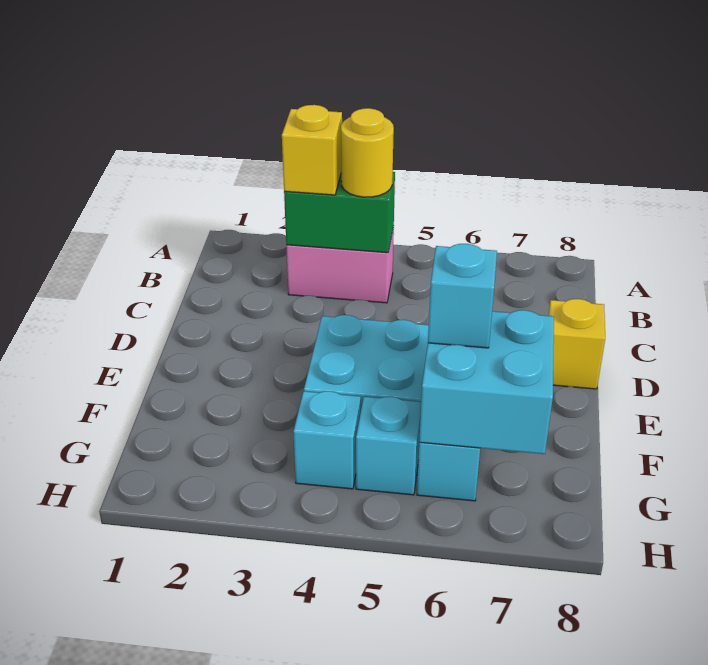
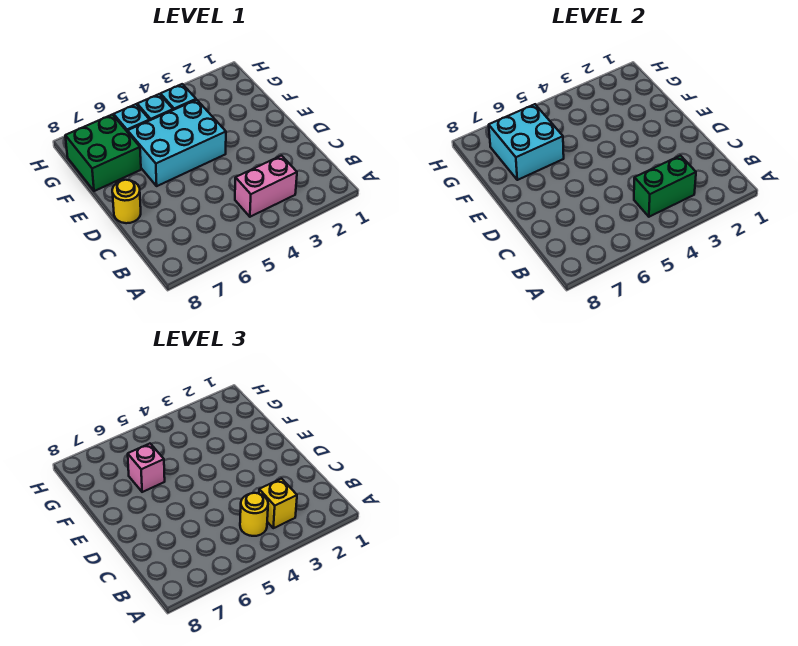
yellow 1x1 brick [549,299,605,389] -> yellow 1x1 round brick [112,180,141,223]
cyan 1x1 brick [428,244,497,348] -> pink 1x1 brick [128,444,165,492]
none -> green 2x2 brick [65,115,141,191]

